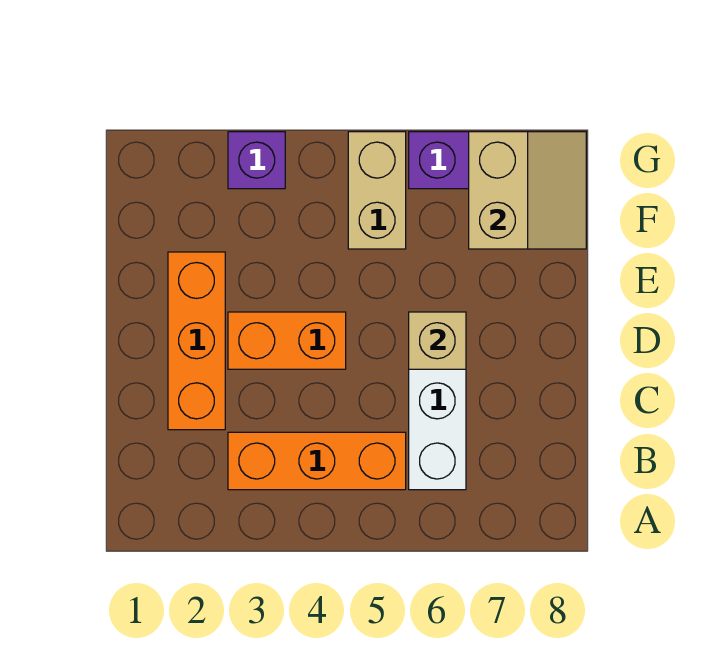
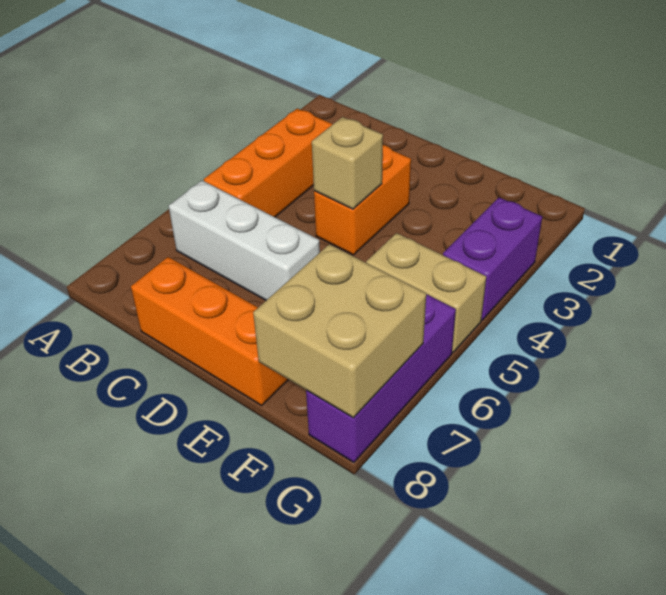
orange 1x3 brick [168,252,225,430] -> orange 1x3 brick moved to [131,257,288,405]
tan 1x1 brick [409,312,466,369] -> tan 1x1 brick moved to [312,117,383,209]
tan 2x2 slope [469,132,586,249] -> tan 2x2 brick [253,244,426,418]
purple 1x1 brick [228,132,285,189] -> purple 1x2 brick [443,198,542,320]

